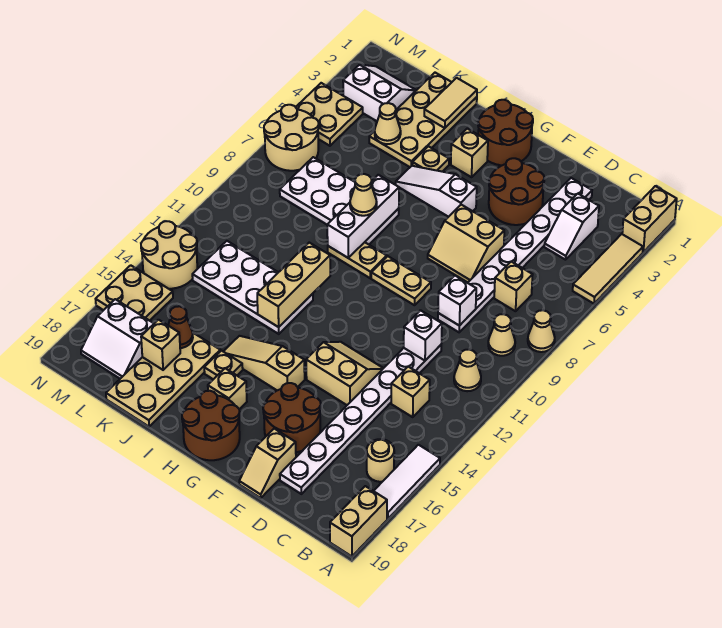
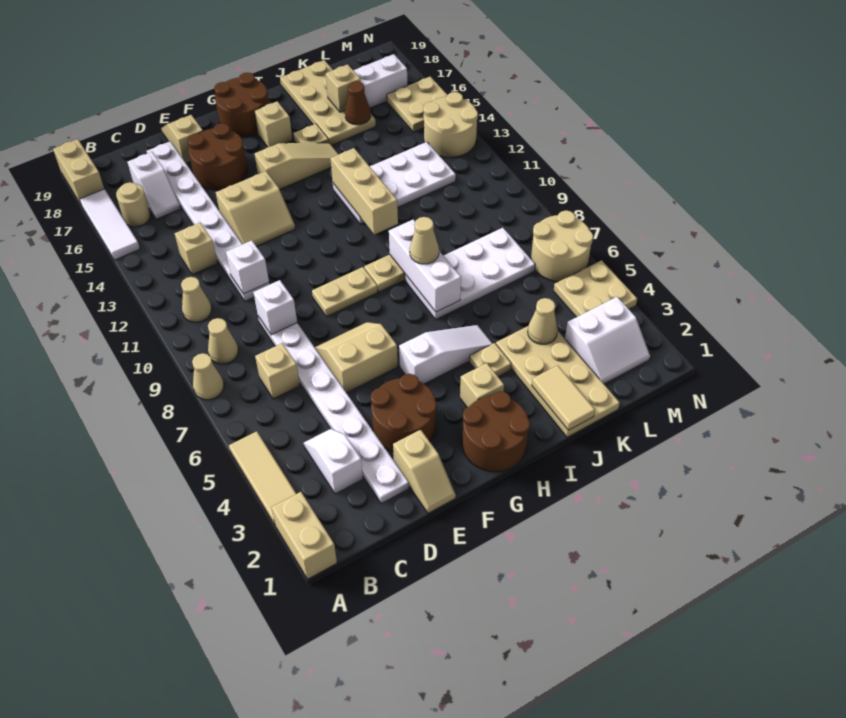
none -> white 1x2 slope [128,152,181,219]
none -> tan 1x2 slope [393,430,456,513]

